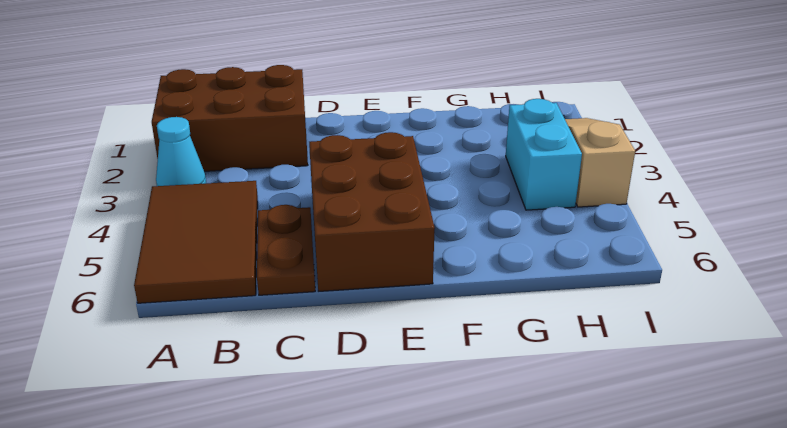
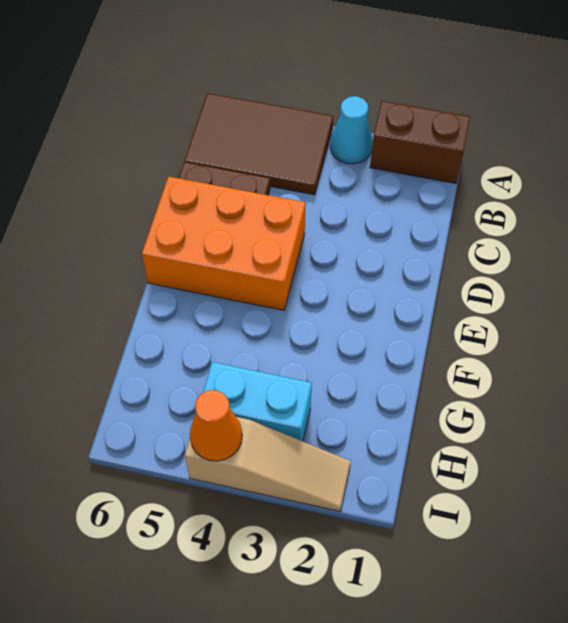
brown 2x3 brick [152,65,308,171] -> brown 1x2 brick [370,101,470,184]
brown 2x3 brick [309,132,435,291] -> orange 2x3 brick [142,176,306,310]
none -> orange 1x1 cone [190,390,242,461]

